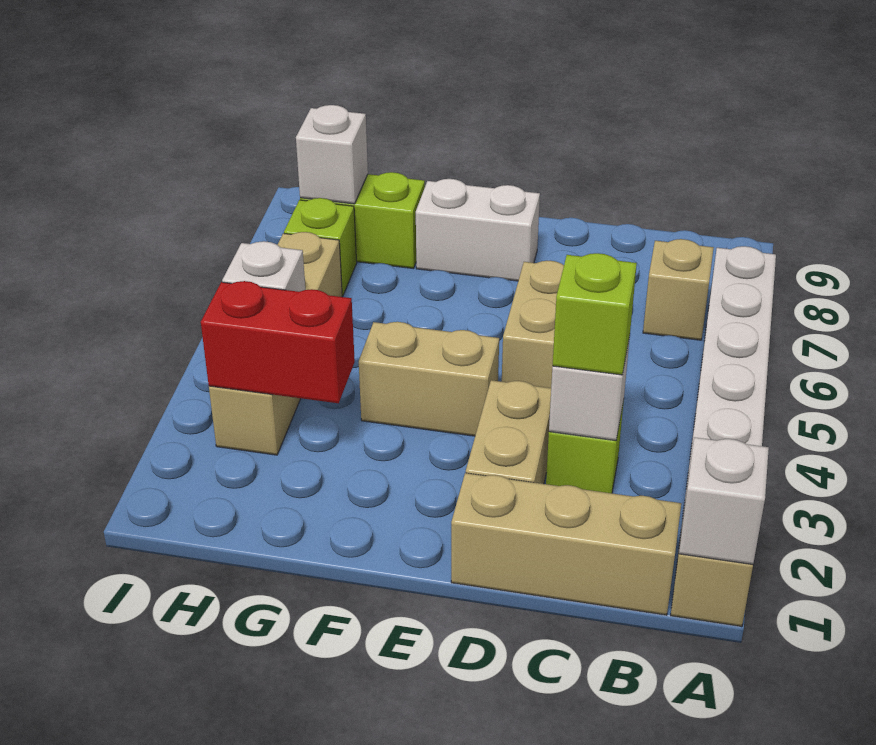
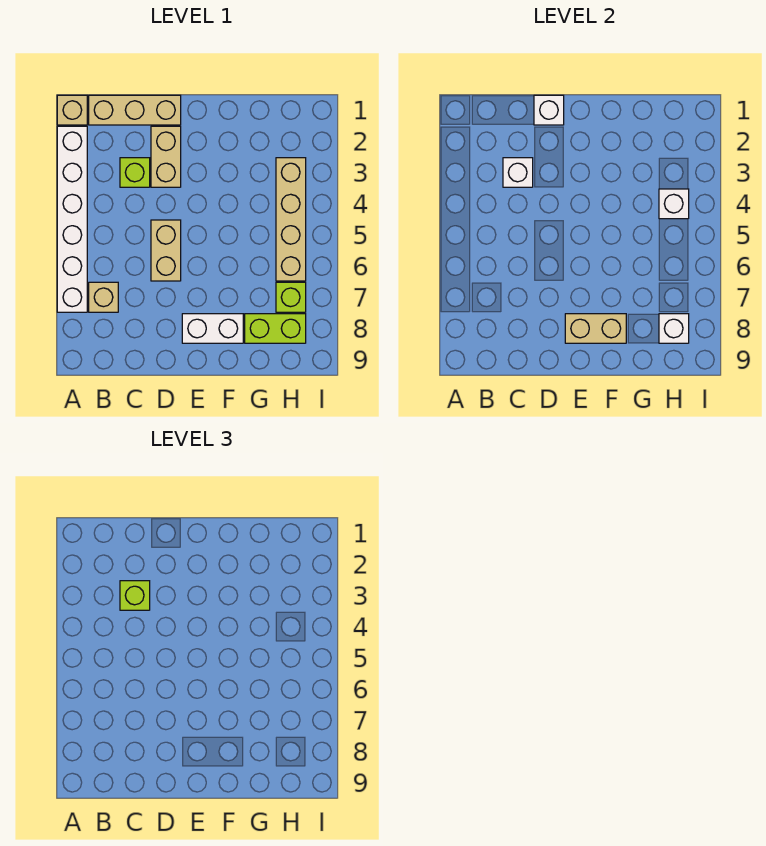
white 1x1 brick [679,437,769,564] -> white 1x1 brick moved to [534,95,564,125]
tan 1x2 brick [359,322,499,436] -> tan 1x2 brick moved to [565,314,626,343]
red 1x2 brick [201,281,355,403] -> none

